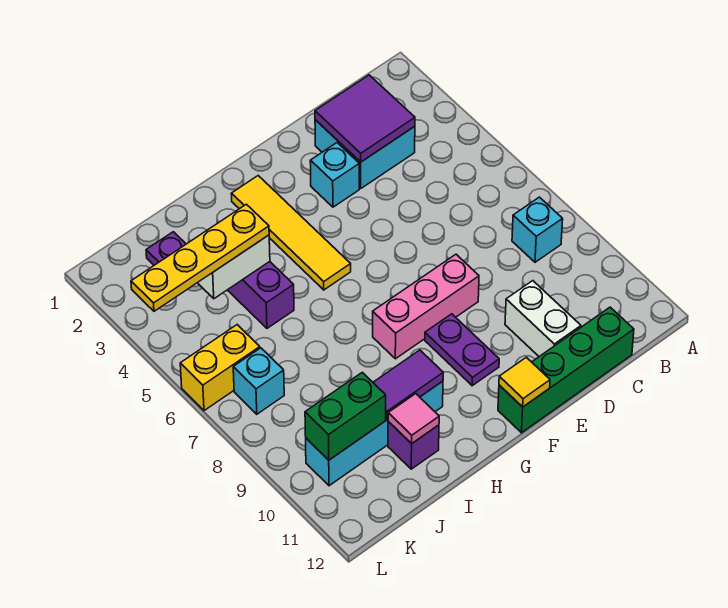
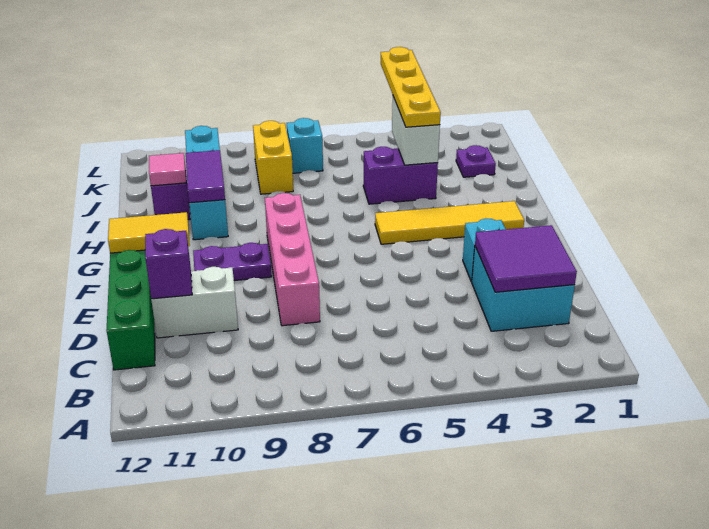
cyan 1x1 brick [512,197,563,262] -> none
none -> purple 1x1 brick [145,229,192,299]
pink 1x3 brick [373,254,479,359] -> pink 1x4 brick [265,193,320,326]
yellow 1x1 tile [499,357,550,407] -> yellow 1x2 tile [108,212,190,253]
green 1x2 brick [305,372,386,460] -> none
yellow 1x2 brick [180,325,260,411] -> yellow 1x2 brick moved to [253,121,293,194]

